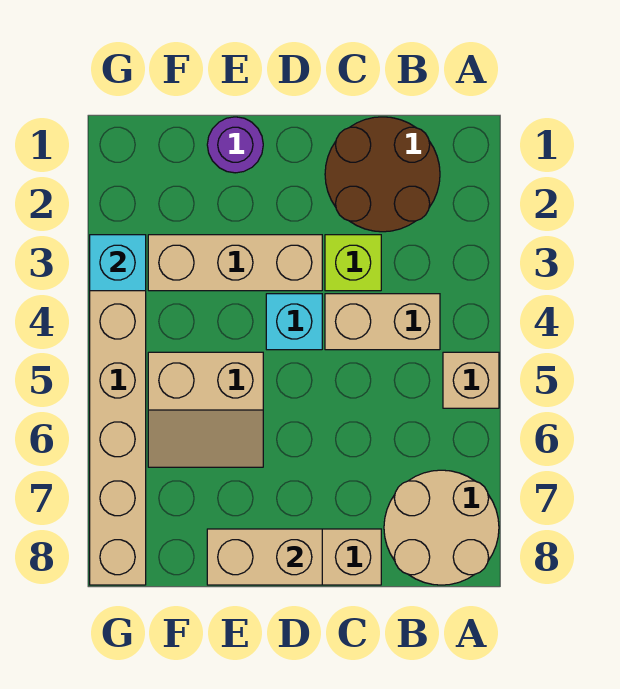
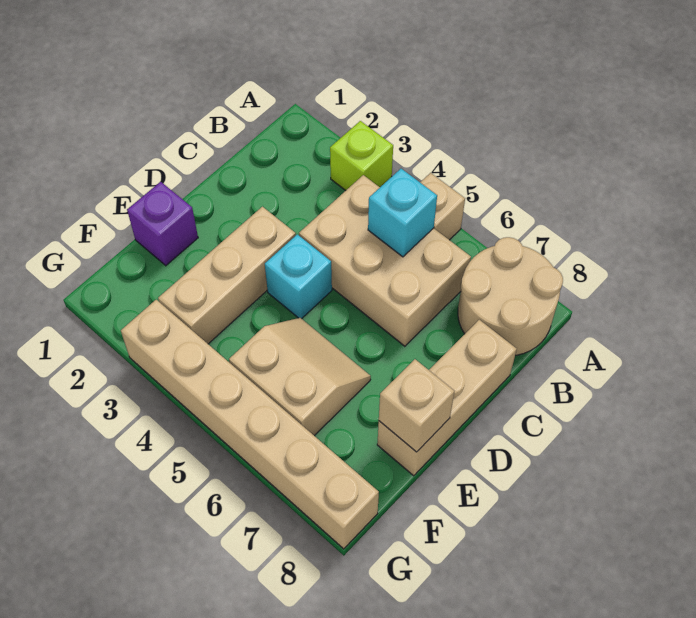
brown 2x2 round brick [325,117,440,232] -> none
tan 1x2 brick [325,294,440,350] -> tan 2x3 brick [299,175,471,346]
lime 1x1 brick [325,235,381,291] -> lime 1x1 brick moved to [330,121,393,191]
tan 1x2 brick [207,529,322,585] -> tan 1x1 brick [379,359,454,452]
purple 1x1 round brick [207,117,263,173] -> purple 1x1 brick [127,182,198,266]
tan 2x2 slope [148,352,263,467] -> tan 2x2 slope turned to [229,318,371,436]
cyan 1x1 brick [90,235,146,291] -> cyan 1x1 brick moved to [368,169,437,257]

